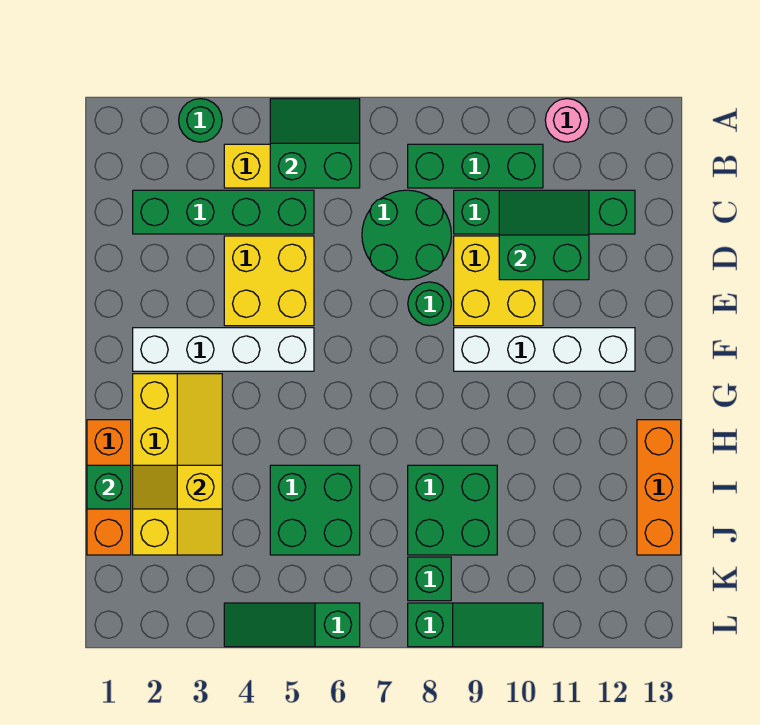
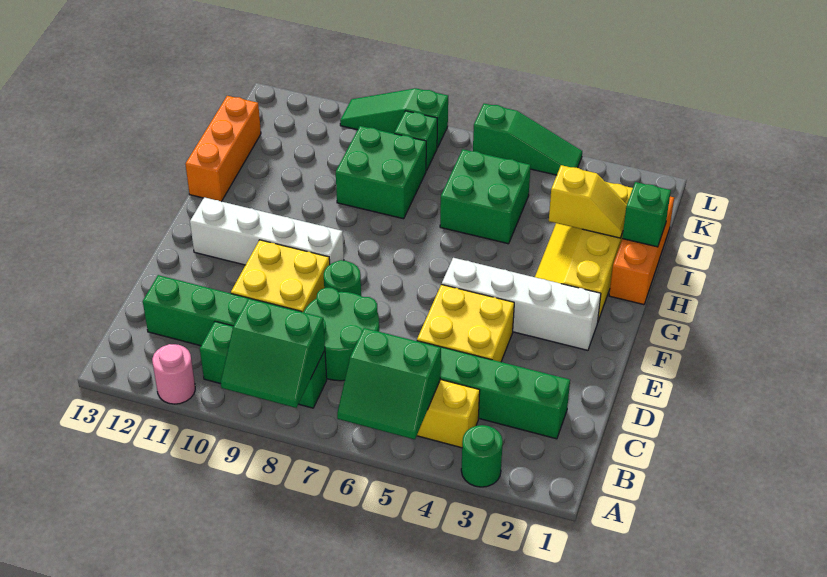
green 2x2 slope [499,190,589,280] -> green 2x2 slope moved to [221,299,325,408]

